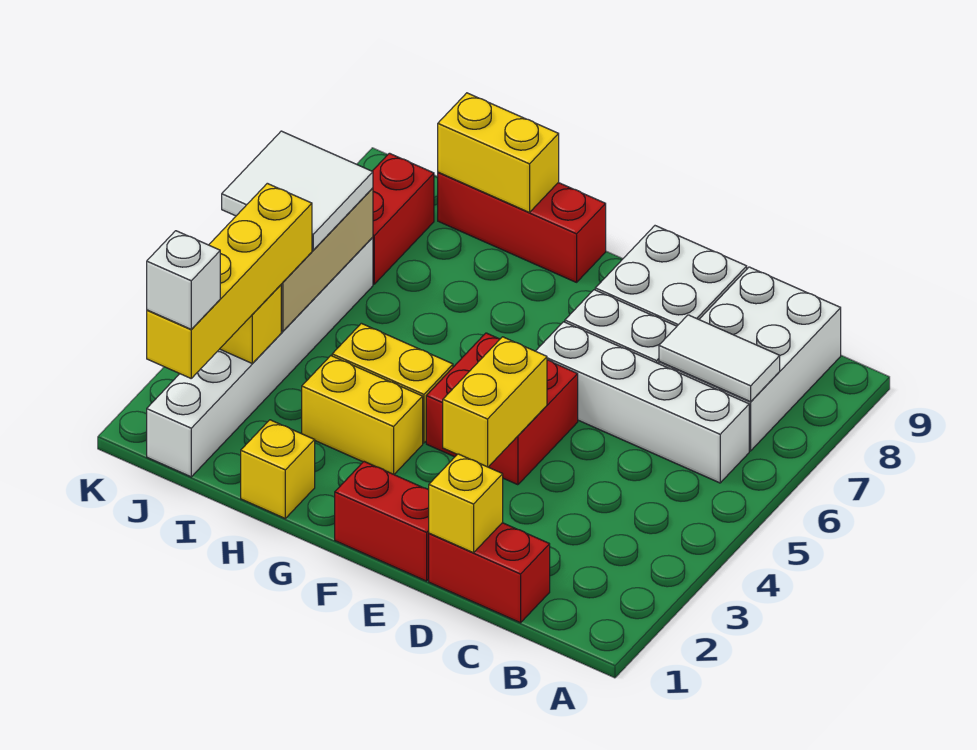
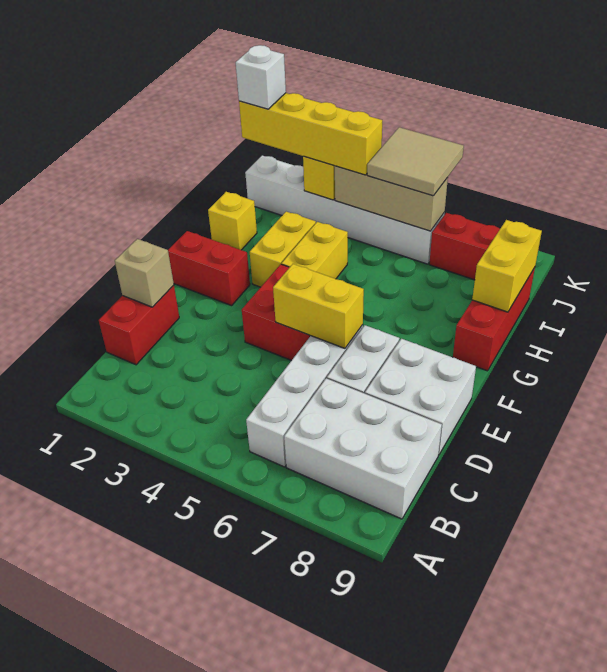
white 1x2 tile [659,315,780,402] -> none
yellow 1x1 brick [429,454,503,553] -> tan 1x1 brick [115,239,174,307]
red 1x2 brick [335,462,429,581] -> red 1x2 brick turned to [168,231,250,306]
yellow 1x2 brick [443,337,547,467] -> yellow 1x2 brick moved to [273,264,364,348]
white 2x2 tile [222,131,373,250] -> tan 2x2 tile [367,127,464,196]

